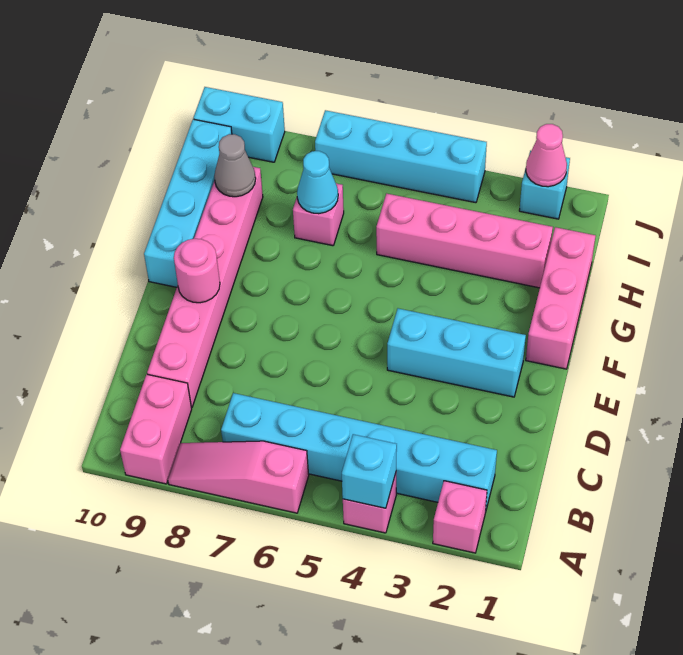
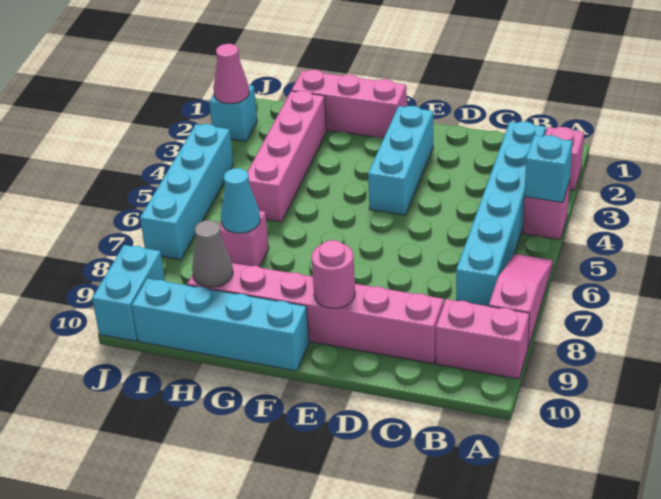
pink 1x3 slope [168,441,309,513] -> pink 1x3 slope turned to [489,254,553,348]

